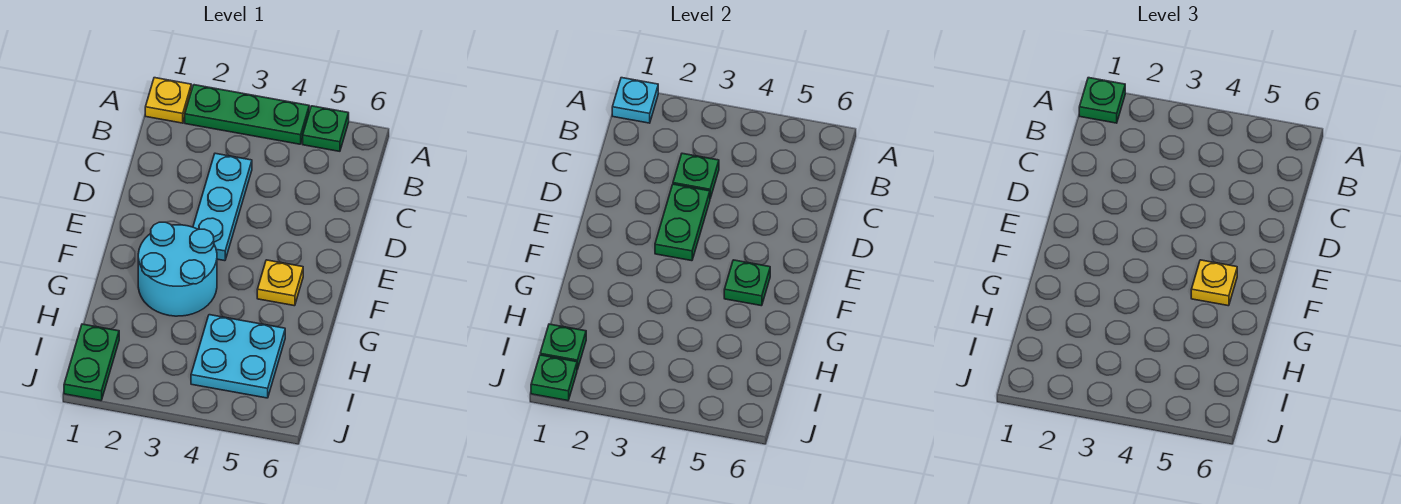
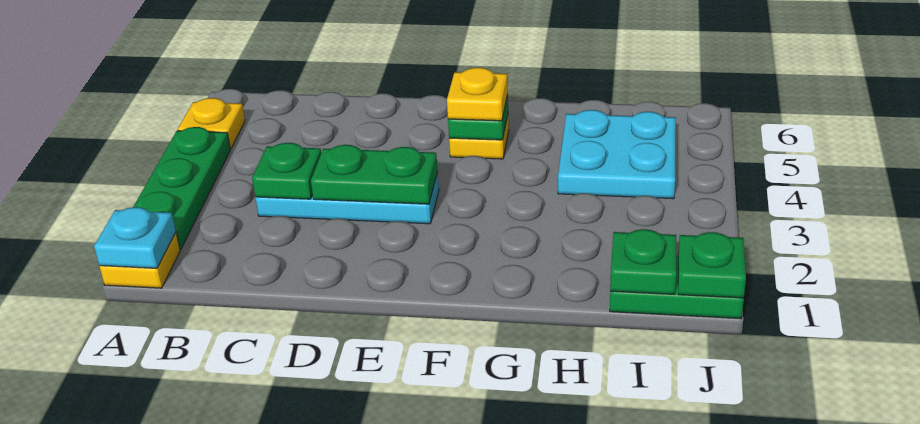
green 1x1 plate [1079,78,1125,123] -> none
green 1x1 plate [303,106,349,151] -> yellow 1x1 plate [178,98,245,149]
cyan 2x2 round brick [138,222,217,316] -> none

